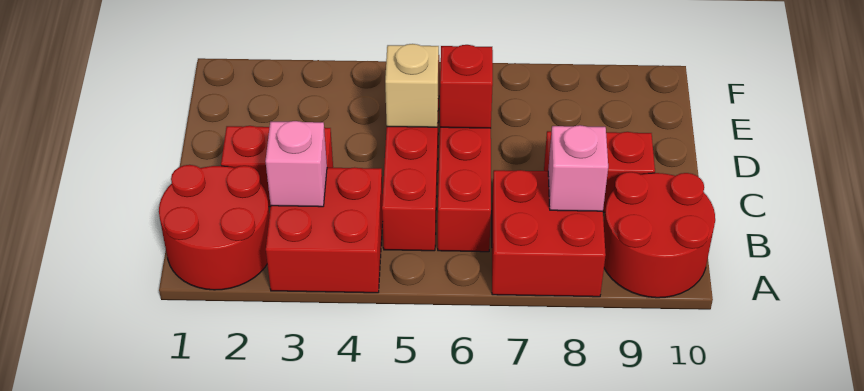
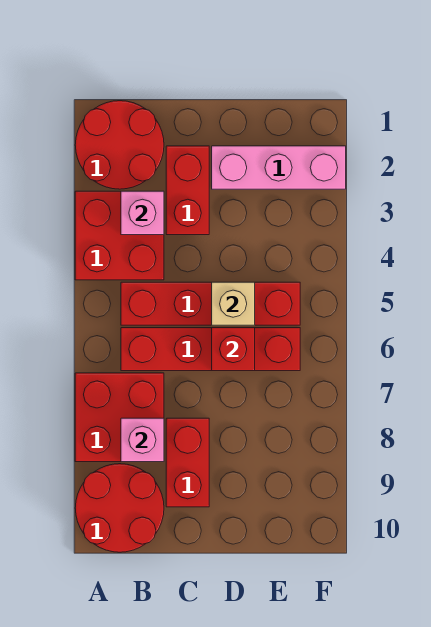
none -> pink 1x3 brick [212,146,346,189]

